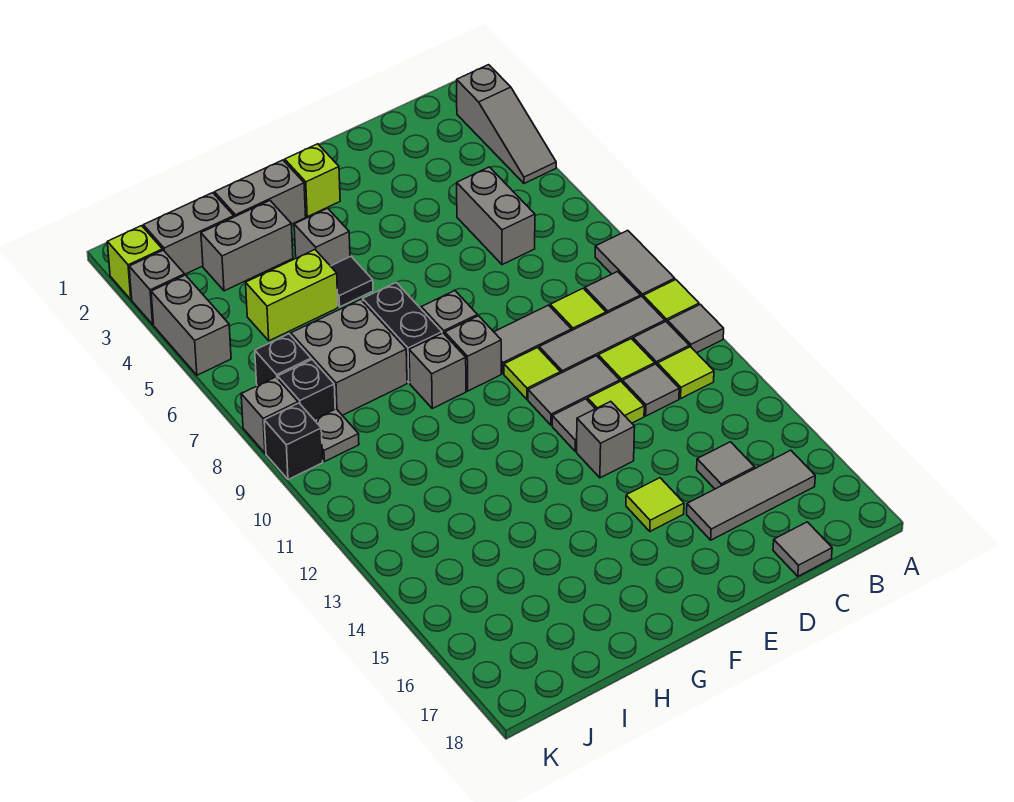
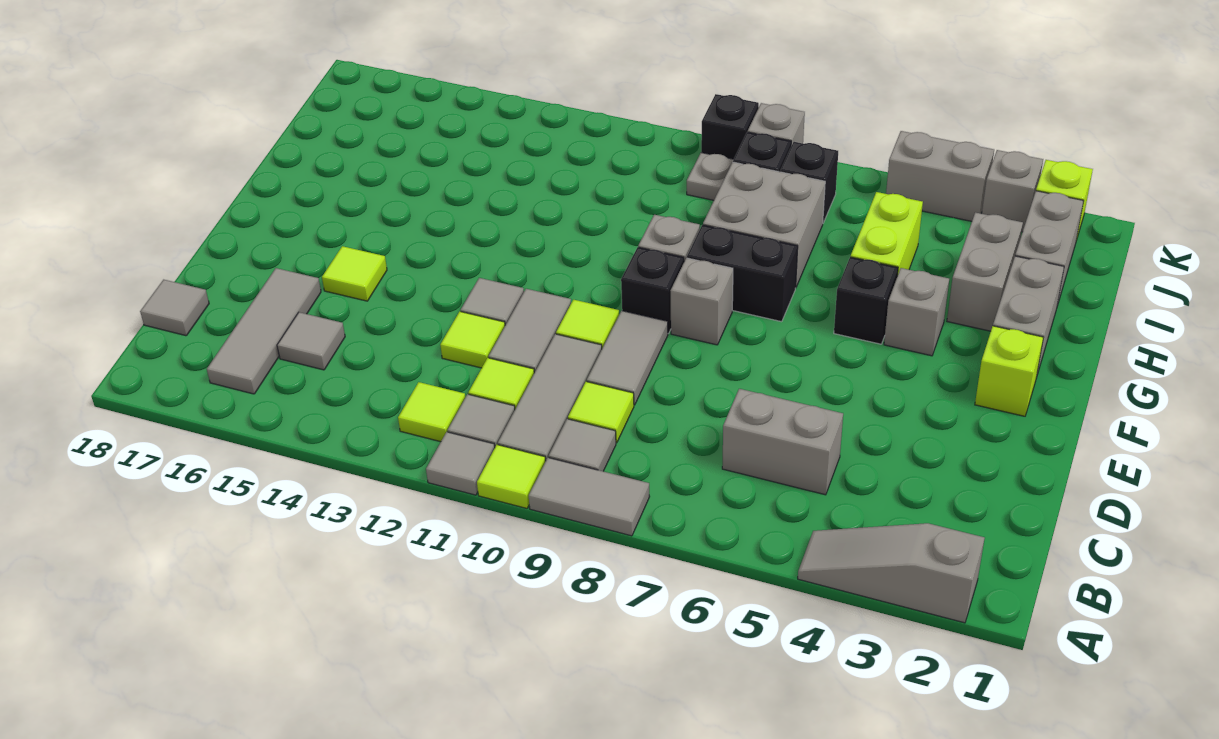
grey 1x1 tile [623,364,679,416] -> none
grey 1x1 brick [577,401,635,478] -> none
grey 1x1 brick [445,316,501,391] -> black 1x1 brick [621,247,684,334]
black 1x1 tile [331,257,373,307] -> black 1x1 brick [834,257,898,344]

